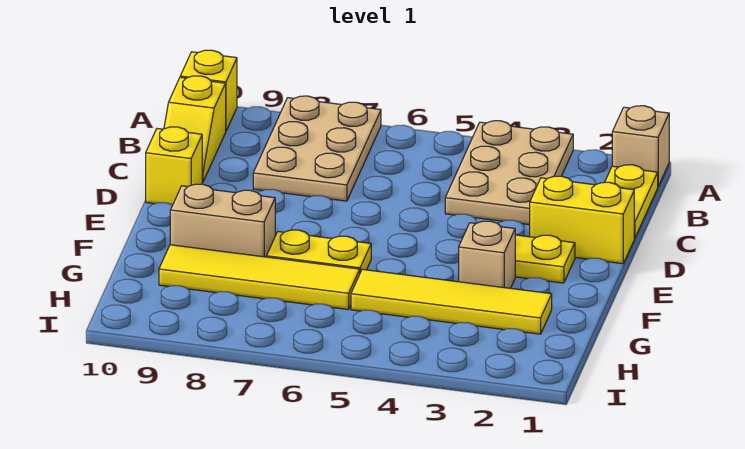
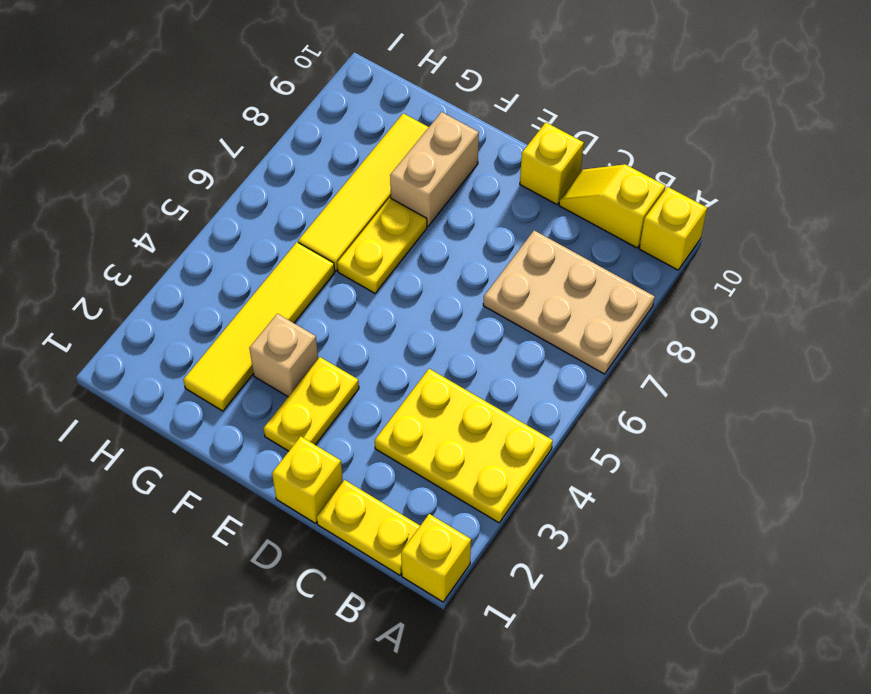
tan 1x1 brick [612,106,669,186] -> yellow 1x1 brick [401,514,471,602]
tan 2x3 plate [445,121,573,225] -> yellow 2x3 plate [375,369,553,523]
yellow 1x2 brick [530,176,634,264] -> yellow 1x1 brick [272,436,343,523]

